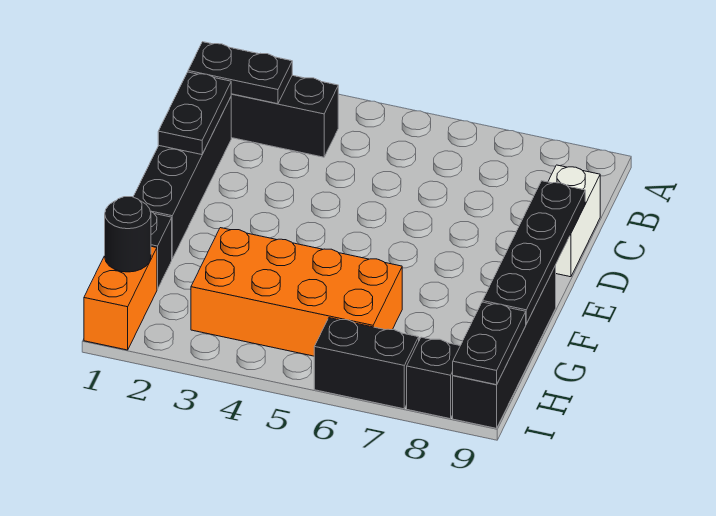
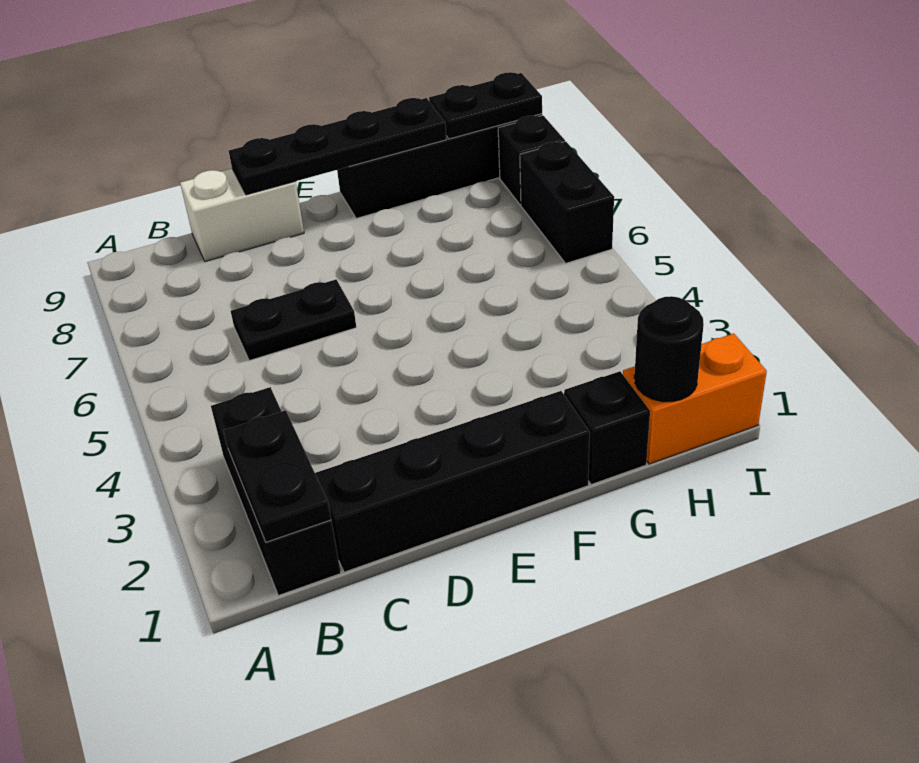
black 1x2 plate [158,72,231,155] -> black 1x2 plate moved to [231,280,356,361]
orange 2x4 brick [191,228,402,356] -> none

